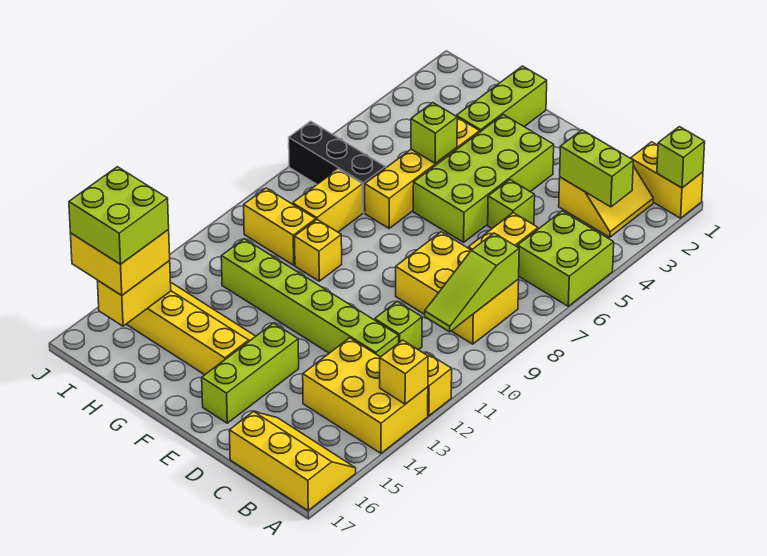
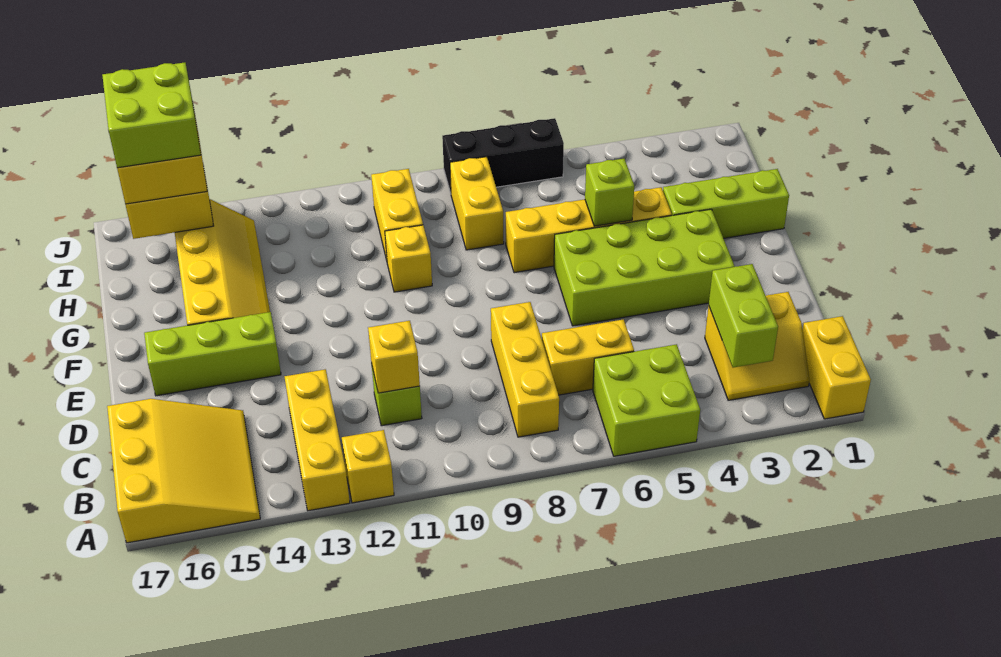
lime 1x1 brick [657,127,705,188] -> none
yellow 2x3 brick [303,338,428,453] -> yellow 1x3 brick [285,369,350,511]
yellow 1x1 brick [380,340,428,404] -> yellow 1x1 brick moved to [368,321,420,393]
yellow 2x3 slope [229,412,356,510] -> yellow 3x3 slope [107,399,260,543]
yellow 2x3 brick [396,232,519,344] -> yellow 1x3 brick [491,302,559,437]
lime 1x3 slope [425,233,519,332] -> none
lime 1x6 brick [221,239,399,357] -> none
lime 1x1 brick [488,180,535,228] -> none
black 1x3 brick [289,121,386,213] -> black 1x3 brick turned to [442,118,564,193]
yellow 1x2 brick [293,169,363,232] -> yellow 1x2 brick turned to [450,157,504,250]

